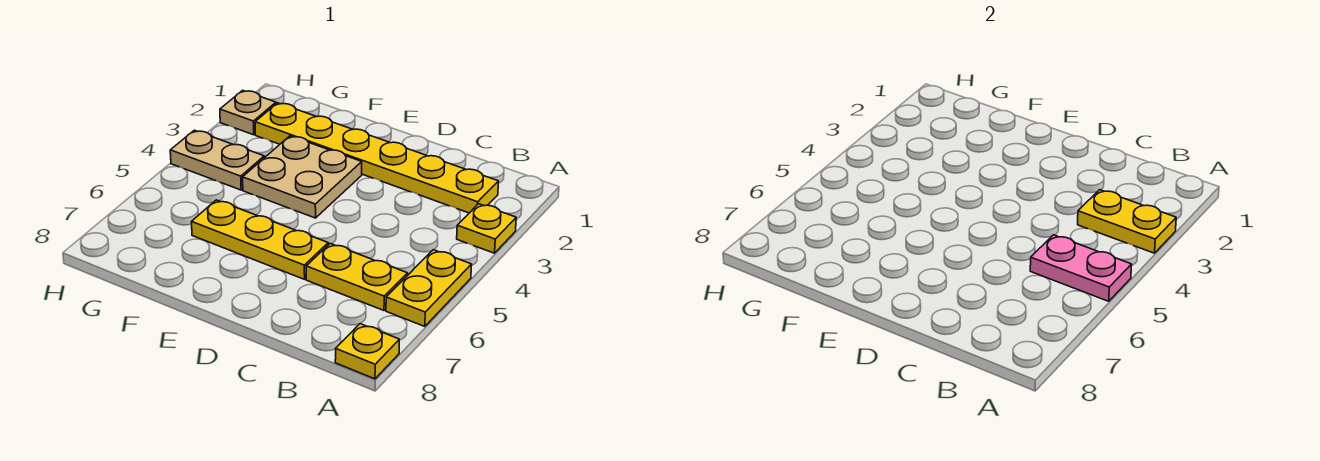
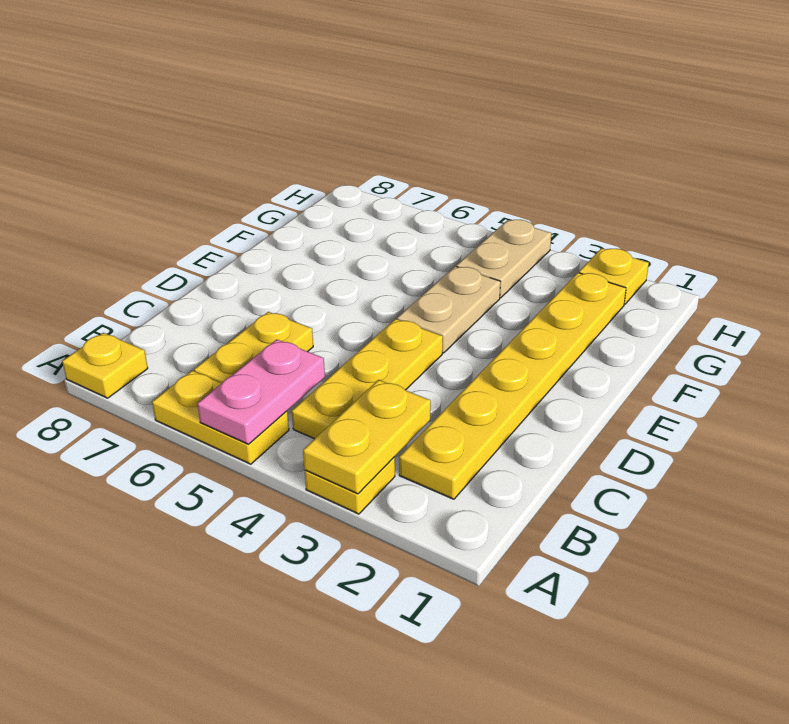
yellow 1x3 plate [192,200,328,279] -> yellow 1x3 plate moved to [292,319,443,439]
tan 2x2 plate [243,136,362,218] -> tan 1x2 plate [397,266,500,353]
tan 1x1 plate [220,90,276,135] -> yellow 1x1 plate [579,248,649,304]

